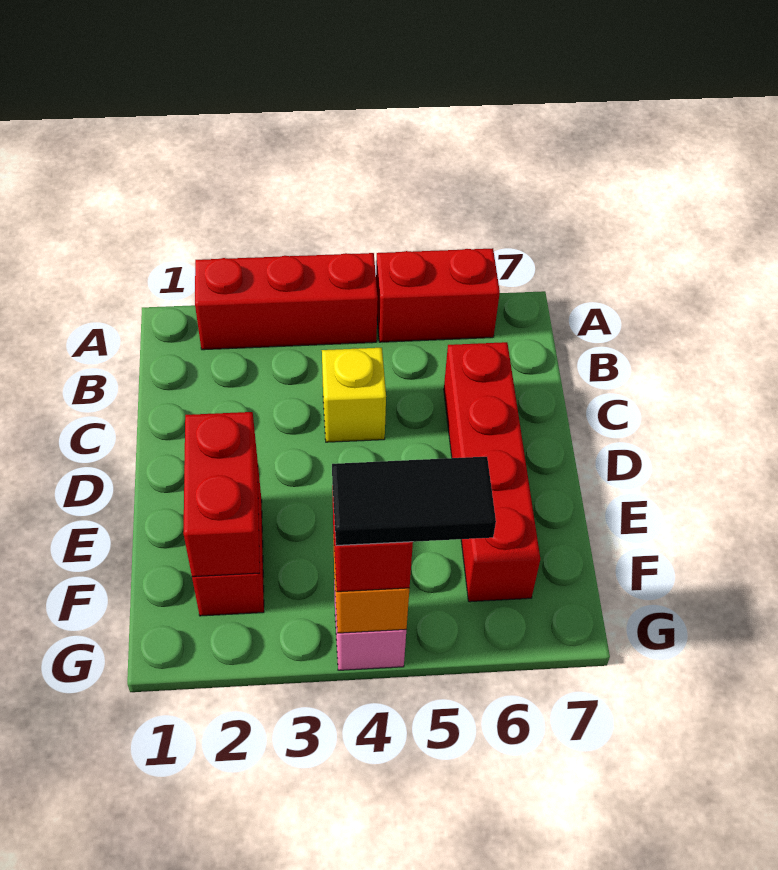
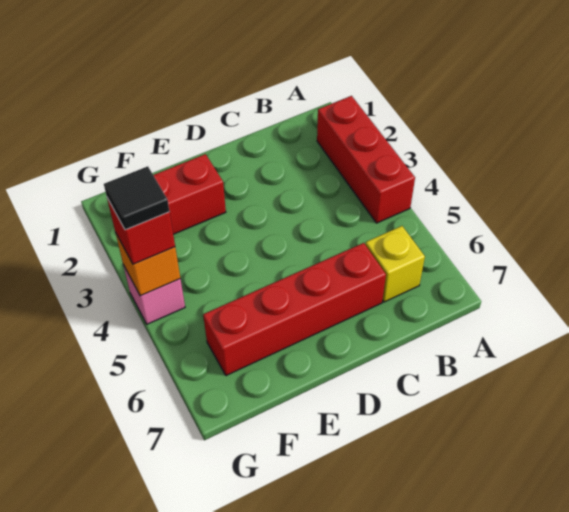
red 1x2 brick [376,248,500,342] -> none
yellow 1x1 brick [322,348,386,442] -> yellow 1x1 brick moved to [365,226,425,302]
red 1x2 brick [183,412,260,577] -> none
black 1x2 tile [332,457,496,546] -> black 1x1 tile [104,166,169,230]

